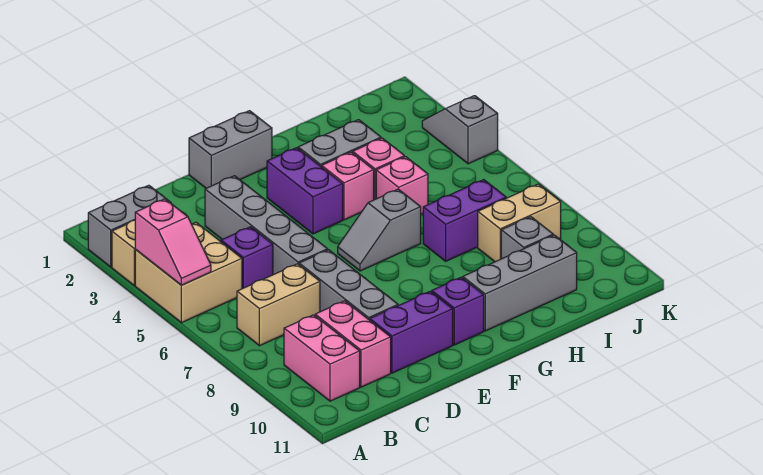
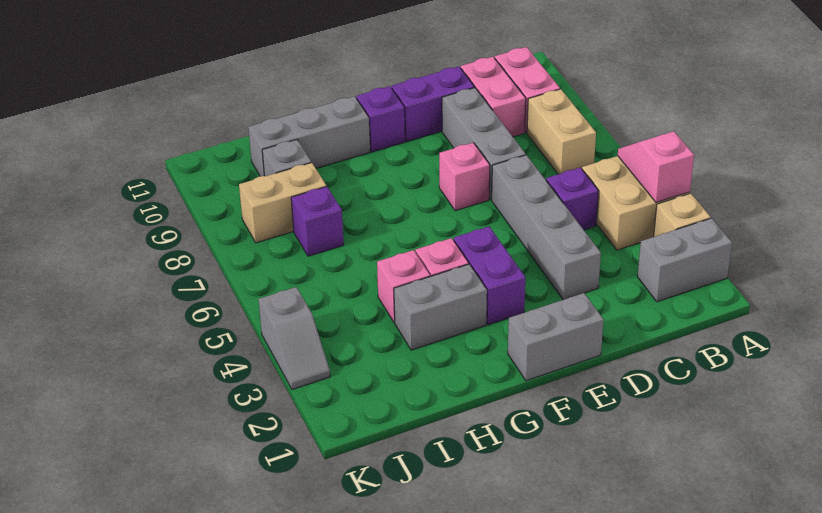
tan 1x2 brick [237,264,320,346] -> tan 1x2 brick turned to [527,89,596,174]
grey 1x2 slope [338,189,421,271] -> none
pink 1x1 brick [376,157,428,214] -> pink 1x1 brick moved to [439,143,490,211]
purple 1x2 brick [423,180,506,261] -> purple 1x1 brick [291,186,344,256]

